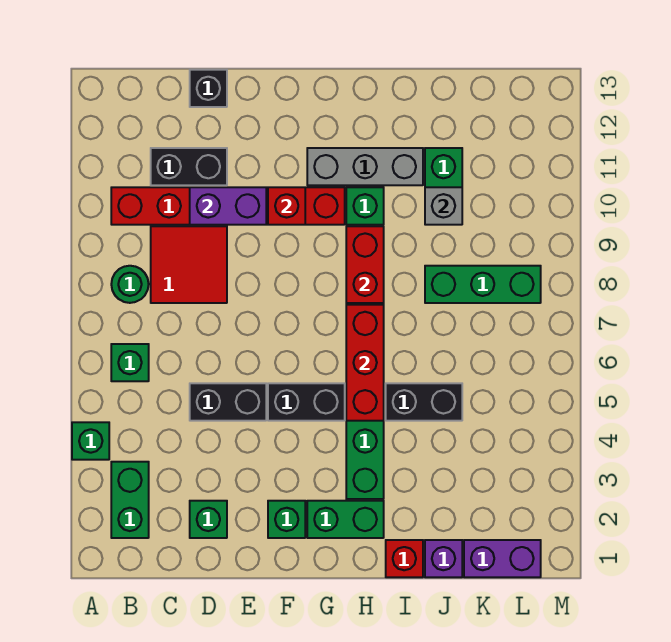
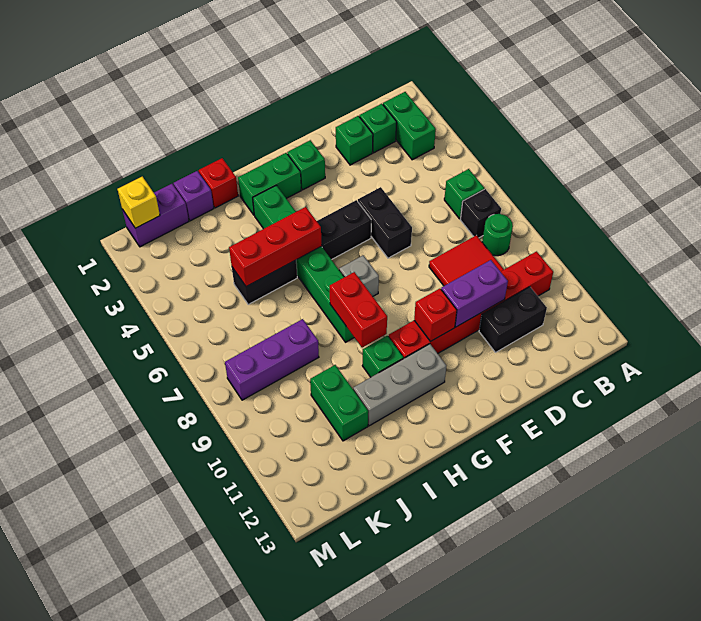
green 1x1 brick [72,422,109,460] -> green 1x1 brick moved to [359,104,397,153]
black 1x2 brick [190,383,266,421] -> black 1x2 brick turned to [358,187,412,258]
black 1x1 brick [190,70,227,107] -> black 1x1 brick moved to [460,189,501,238]
red 1x3 brick [346,305,384,421] -> red 1x3 brick turned to [229,207,322,287]
green 1x3 brick [425,266,541,303] -> purple 1x3 brick [225,319,319,400]
grey 1x1 brick [425,187,462,225] -> grey 1x1 brick moved to [339,255,379,296]
none -> yellow 1x1 brick [118,177,160,228]

